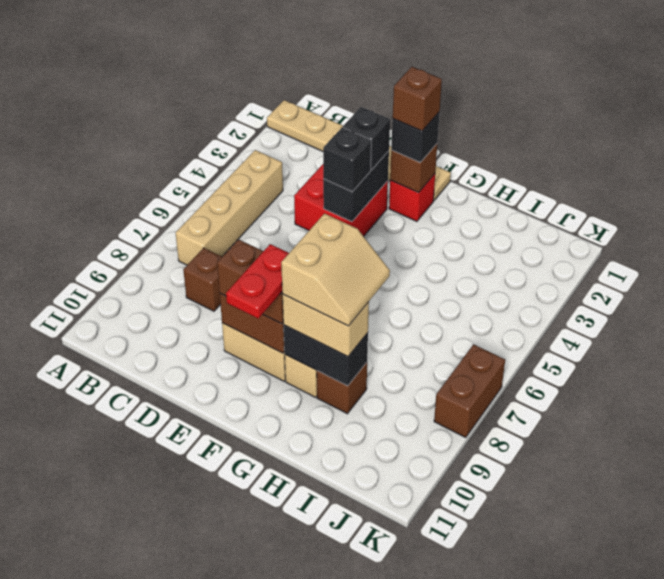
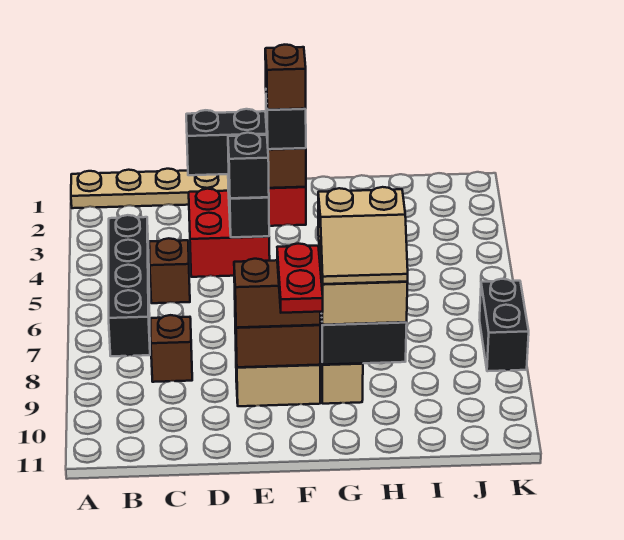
tan 1x4 brick [176,150,283,265] -> black 1x4 brick [109,215,150,356]
black 1x1 brick [343,107,390,170] -> black 1x2 brick [186,109,267,175]
tan 2x2 slope [281,214,390,326] -> tan 2x2 slope turned to [318,187,408,284]
brown 1x1 brick [317,363,367,414] -> brown 1x1 brick moved to [149,238,190,303]
brown 1x2 brick [434,344,505,438] -> black 1x2 brick [480,279,529,371]

